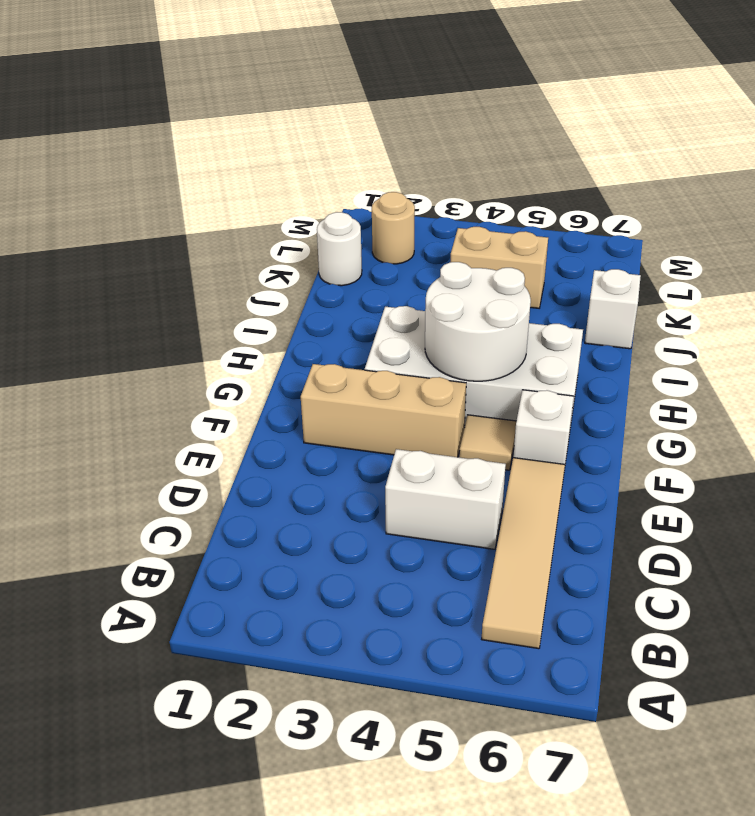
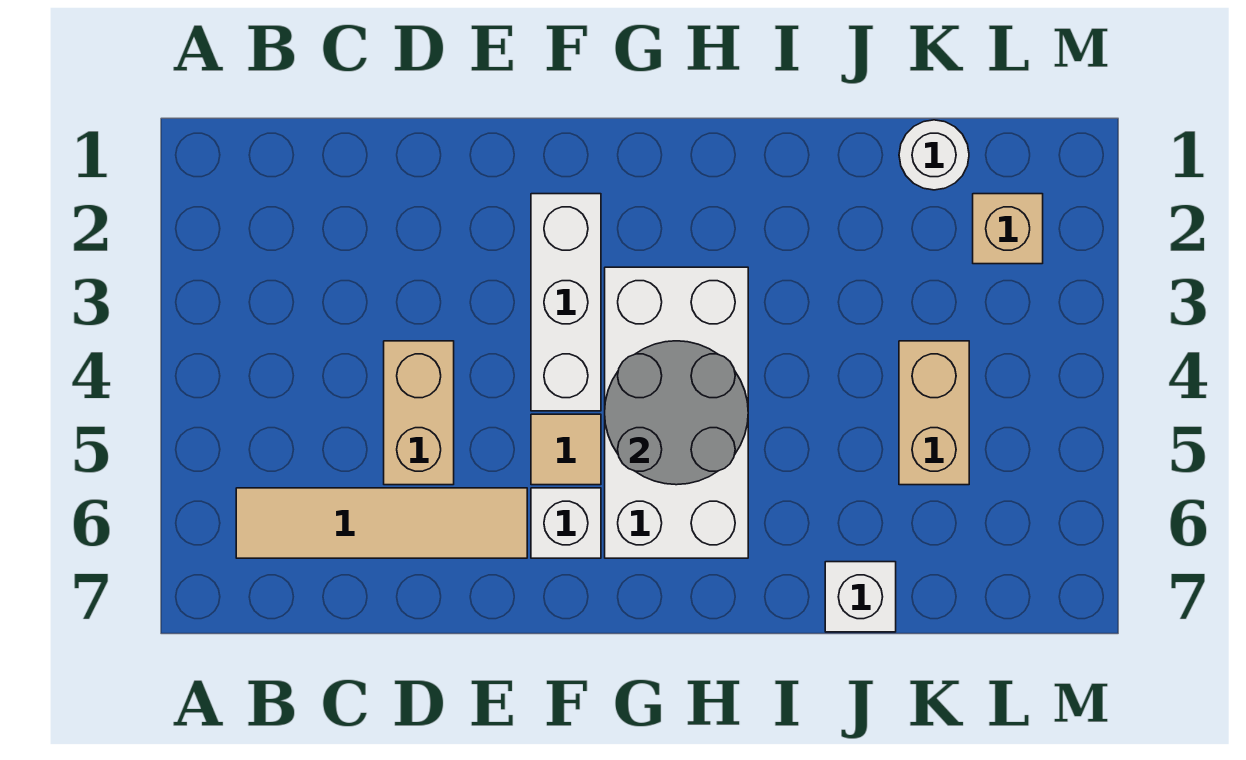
white 1x2 brick [385,449,506,549] -> tan 1x2 brick [384,341,454,485]
tan 1x3 brick [301,364,466,457] -> white 1x3 brick [531,194,601,411]
white 2x2 round brick [425,262,531,381] -> grey 2x2 round brick [605,341,748,485]
tan 1x1 round brick [372,192,415,264] -> tan 1x1 brick [973,194,1043,264]

